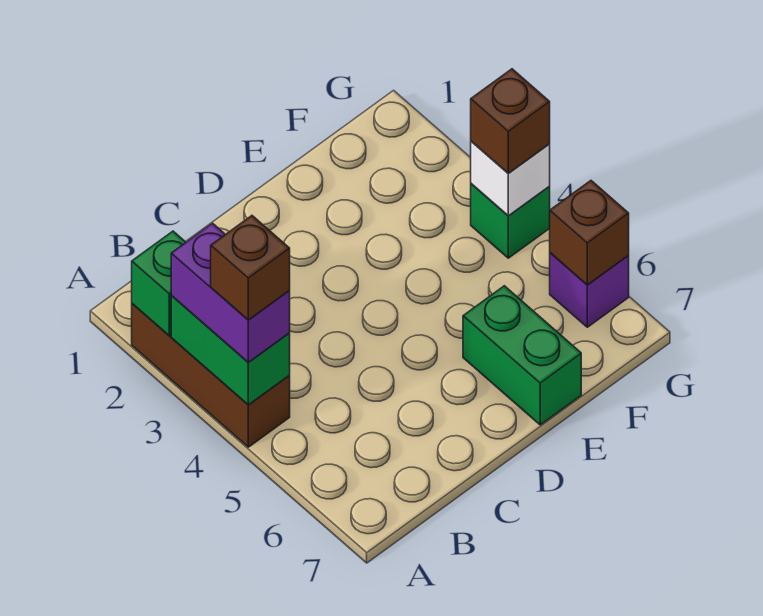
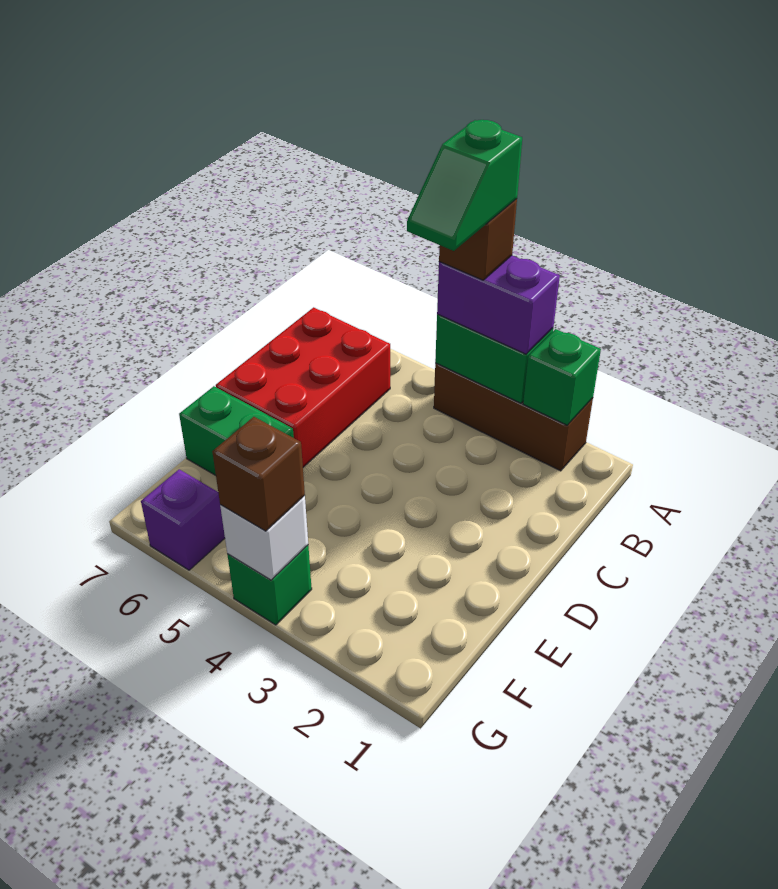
none -> green 1x2 slope [407,120,522,251]
none -> red 2x3 brick [216,307,390,467]
brown 1x1 brick [550,181,629,285] -> none

